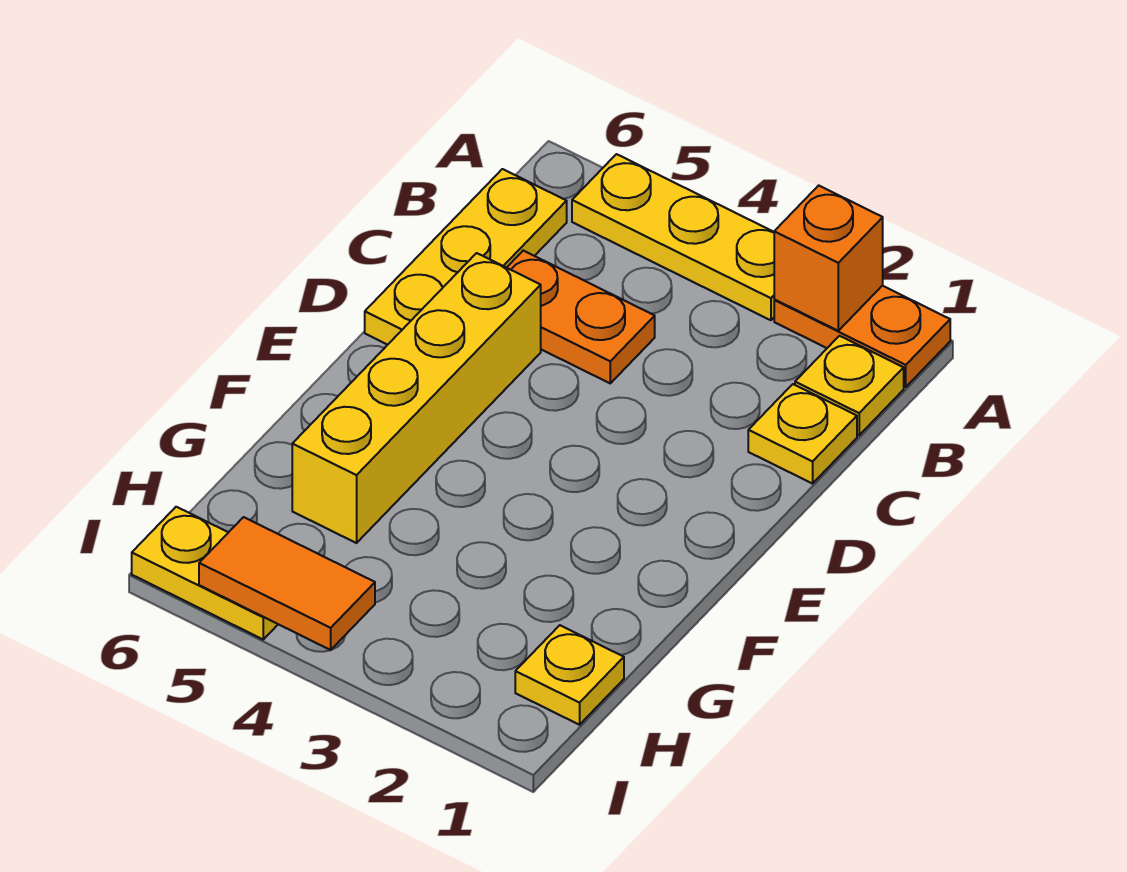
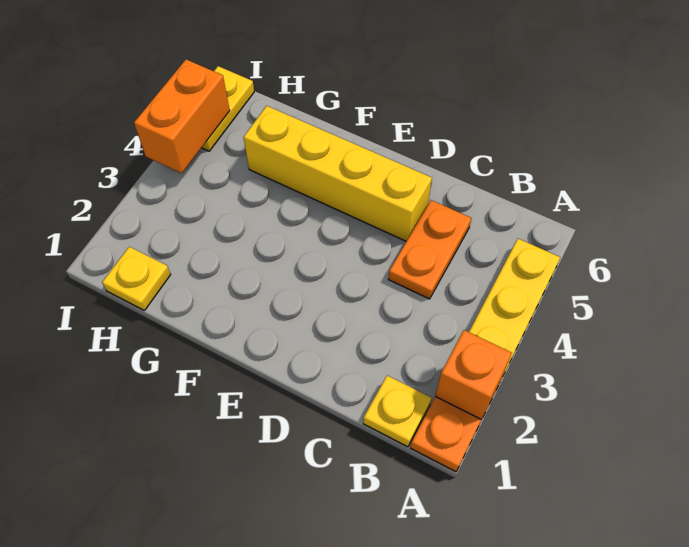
yellow 1x3 plate [365,169,567,345] -> none
yellow 1x1 plate [748,384,857,484] -> none
orange 1x2 tile [199,517,375,650] -> orange 1x2 brick [134,60,230,173]

